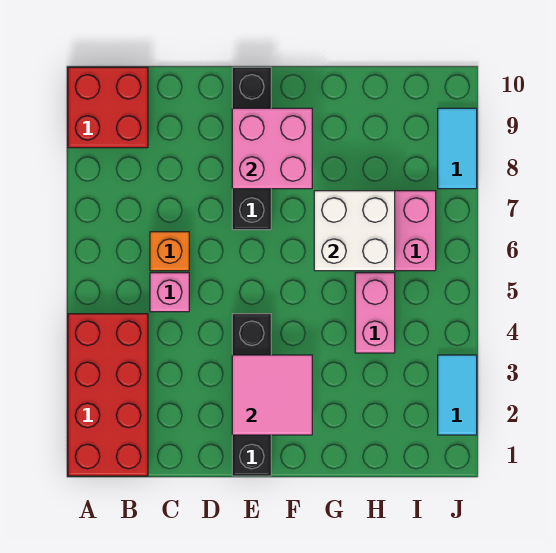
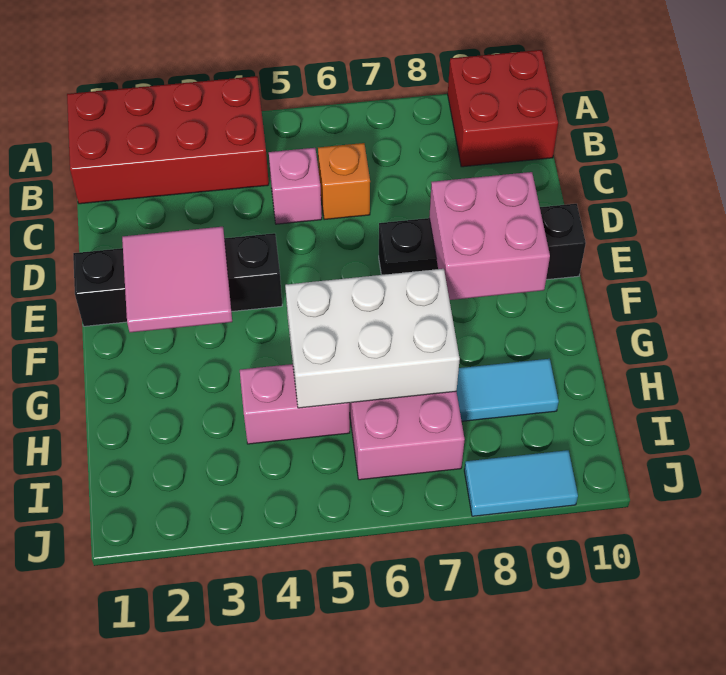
white 2x2 brick [314,191,395,271] -> white 2x3 brick [285,269,460,408]
cyan 1x2 tile [438,355,477,435] -> cyan 1x2 tile moved to [456,359,559,421]

